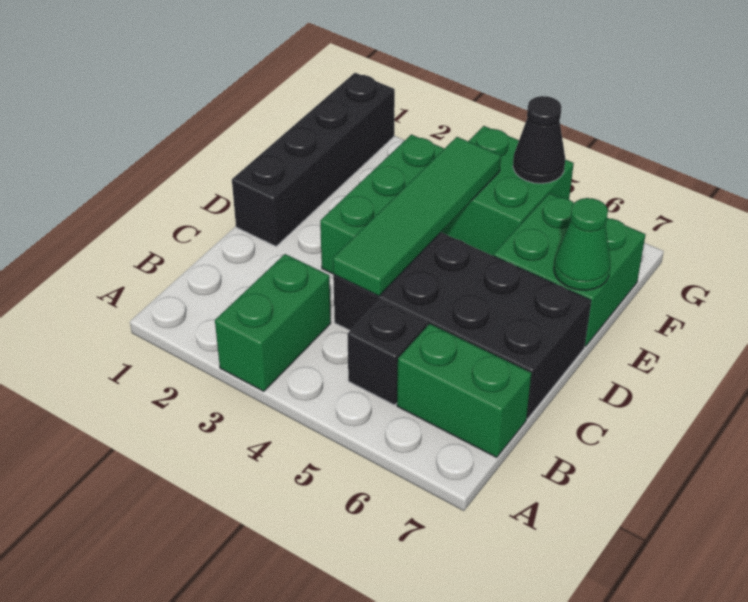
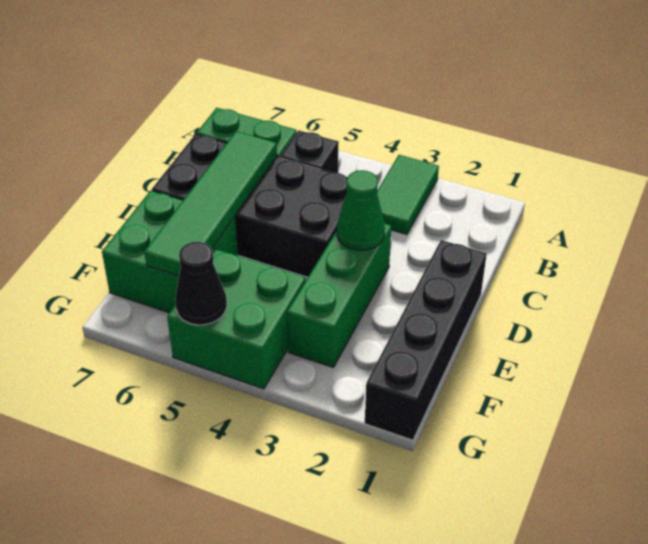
green 1x2 brick [215,254,331,391] -> green 1x2 tile [377,155,439,234]
green 1x4 tile [333,137,501,296] -> green 1x4 tile moved to [144,131,277,276]
green 1x1 cone [554,198,610,290] -> green 1x1 cone moved to [337,170,385,250]

